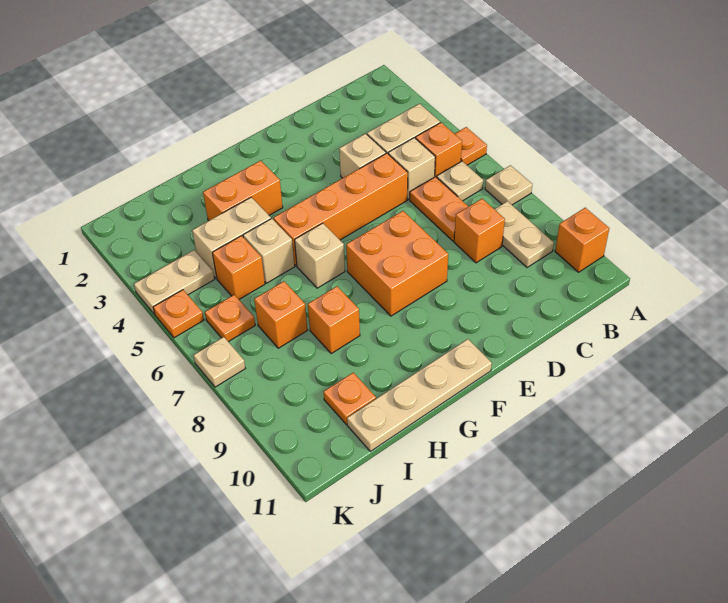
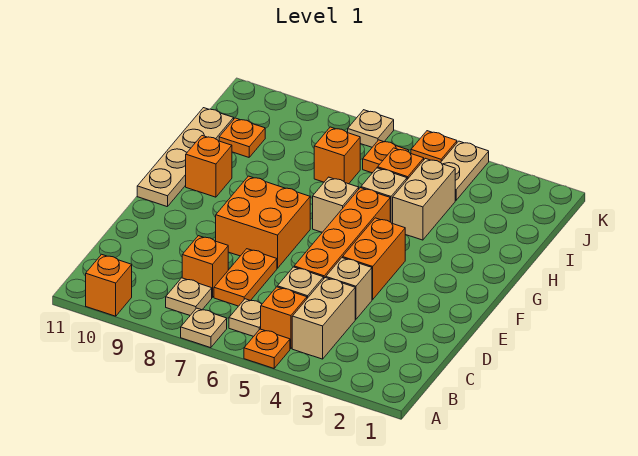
tan 1x2 plate [495,201,554,268] -> tan 1x1 plate [166,278,212,315]
orange 1x2 plate [410,177,468,241] -> orange 1x2 plate turned to [214,249,277,306]
orange 1x2 brick [203,161,283,221] -> orange 1x2 brick moved to [343,218,405,300]
orange 1x1 brick [308,286,360,354] -> orange 1x1 brick moved to [186,136,232,197]

